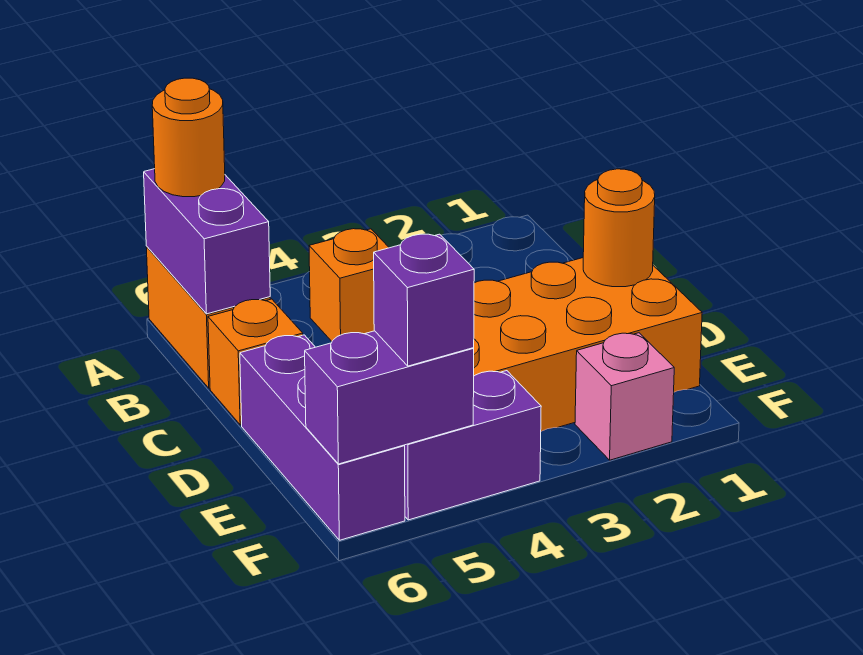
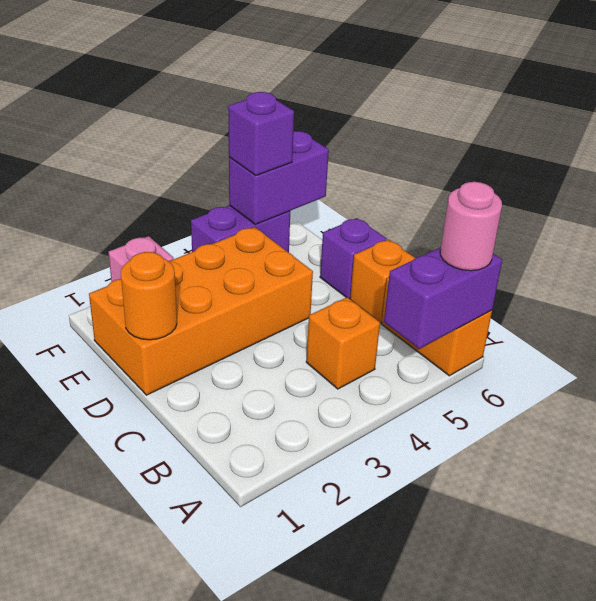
purple 1x2 brick [144,169,270,314] -> purple 1x2 brick turned to [384,247,502,349]
orange 1x1 round brick [152,78,225,197] -> pink 1x1 round brick [440,182,502,271]
purple 1x3 brick [240,335,405,540] -> purple 1x1 brick [320,218,387,299]

